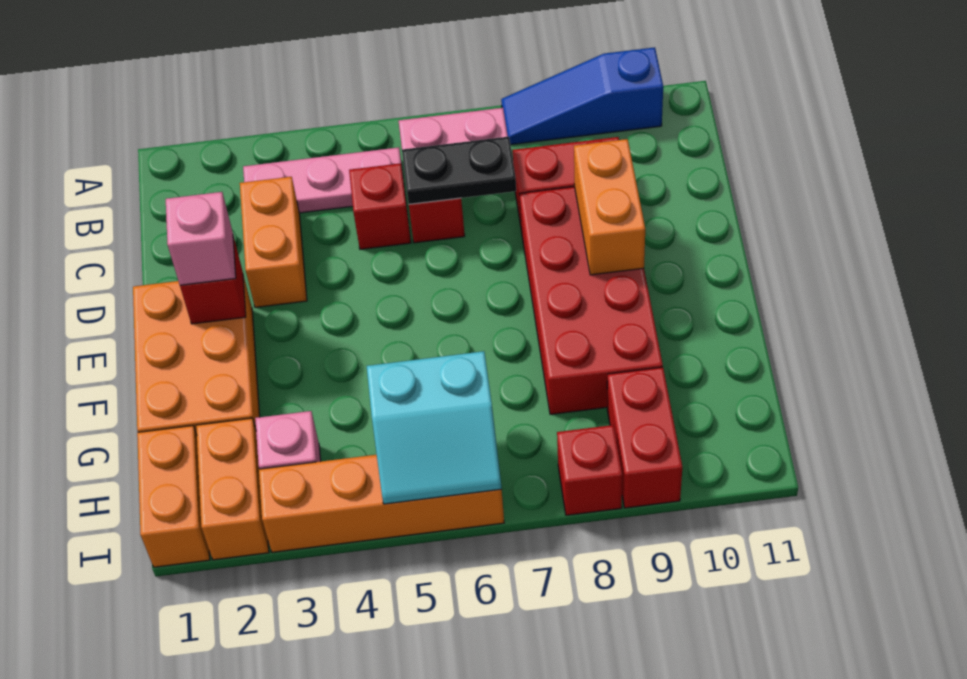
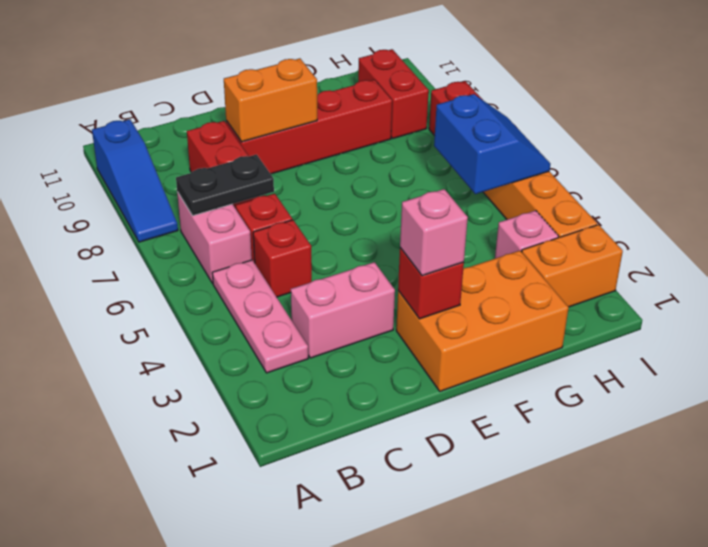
orange 1x2 brick [240,177,307,307] -> pink 1x2 brick [291,262,395,358]
black 1x2 plate [402,137,516,204] -> black 1x2 plate turned to [176,155,274,216]
red 2x4 brick [519,187,663,414] -> red 1x4 brick [226,80,392,174]
orange 1x2 brick [137,426,210,567] -> none
cyan 2x2 slope [367,351,502,504] -> blue 2x2 slope [434,94,550,194]
red 1x2 brick [607,367,682,508] -> red 1x2 brick turned to [358,49,429,138]

